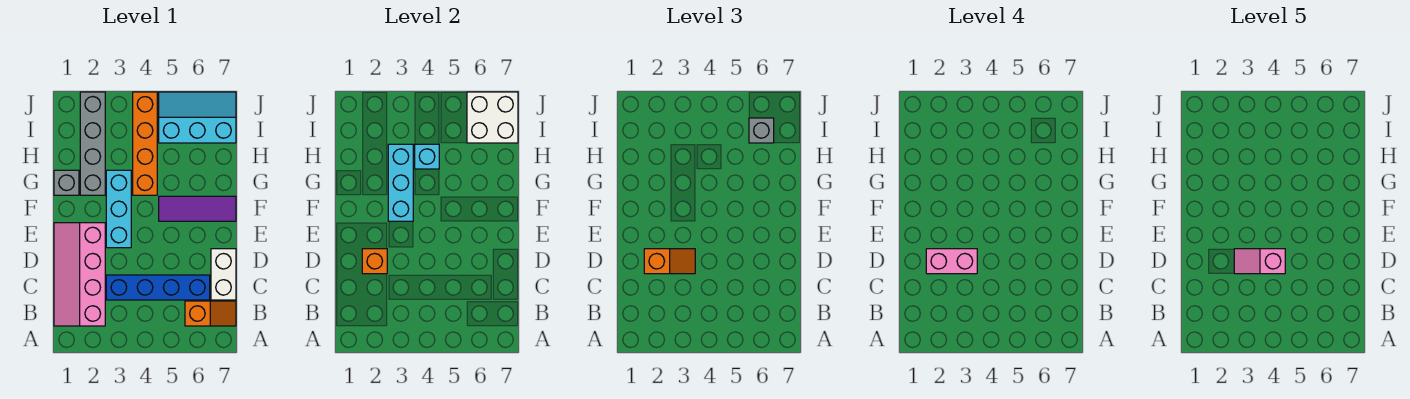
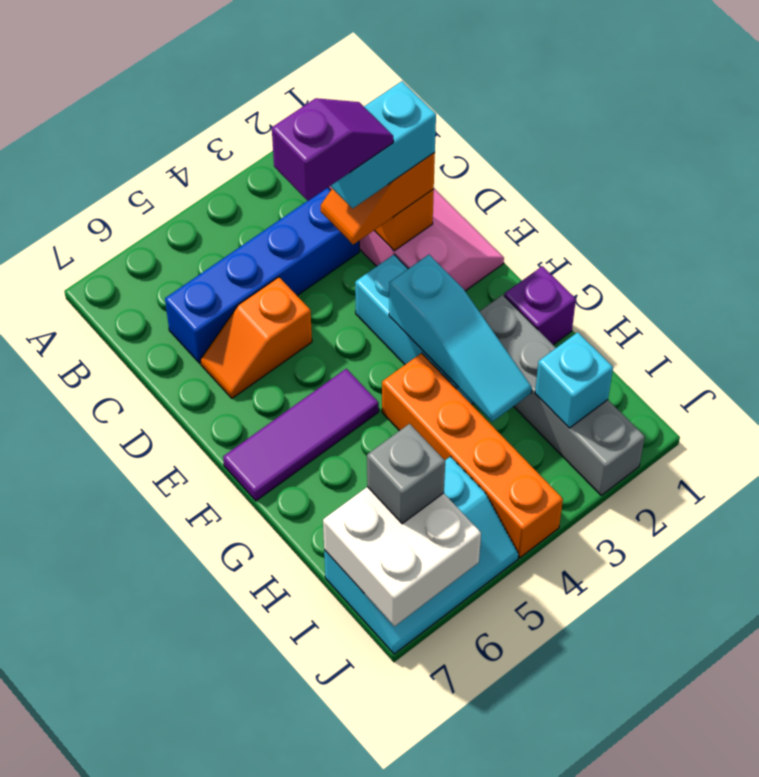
orange 1x2 slope [185,301,236,326] -> orange 1x2 slope moved to [200,277,312,398]
white 1x2 brick [211,249,236,300] -> none
pink 1x2 brick [926,249,977,274] -> cyan 1x2 brick [330,81,436,208]
pink 1x2 slope [1234,249,1285,274] -> purple 1x2 slope [272,98,393,201]
cyan 1x3 brick [388,144,413,221] -> cyan 1x3 slope [389,255,532,422]
grey 1x1 brick [54,170,79,195] -> purple 1x1 brick [504,266,576,345]
cyan 1x1 brick [415,144,439,169] -> cyan 1x1 brick moved to [535,332,613,428]

